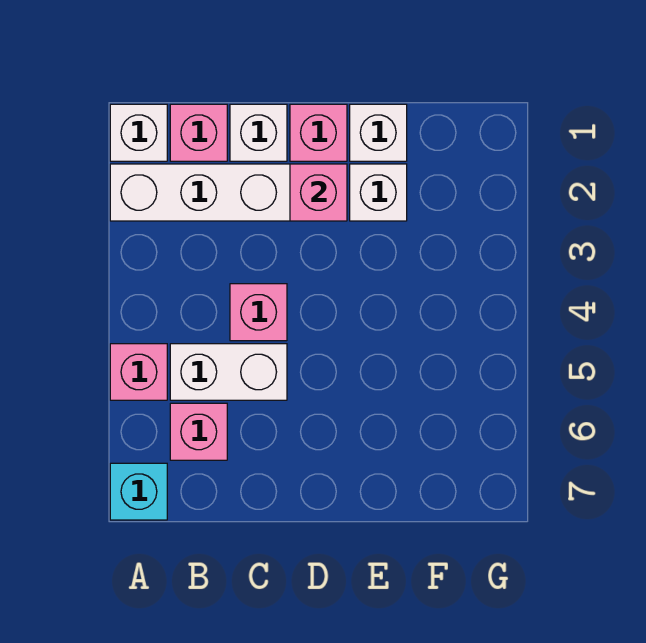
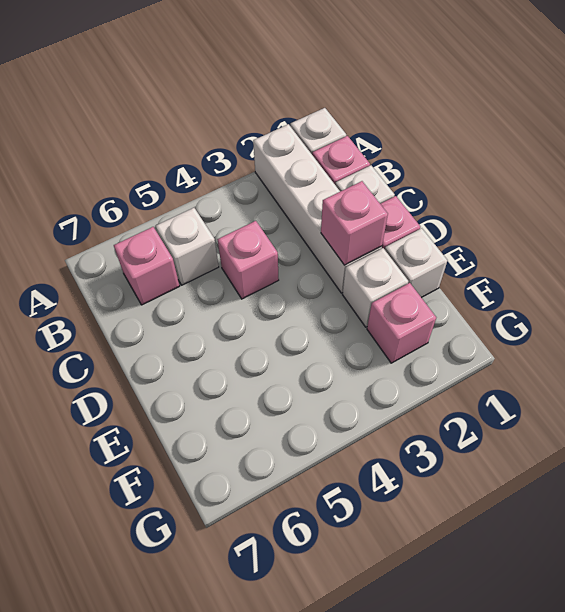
pink 1x1 brick [110,344,167,400] -> pink 1x1 brick moved to [367,283,436,363]
cyan 1x1 brick [110,463,167,520] -> none
white 1x2 brick [170,344,287,400] -> white 1x1 brick [156,208,219,285]

